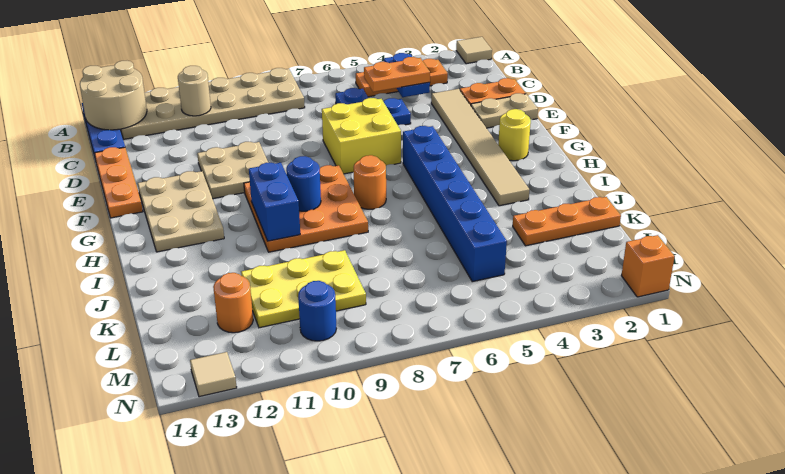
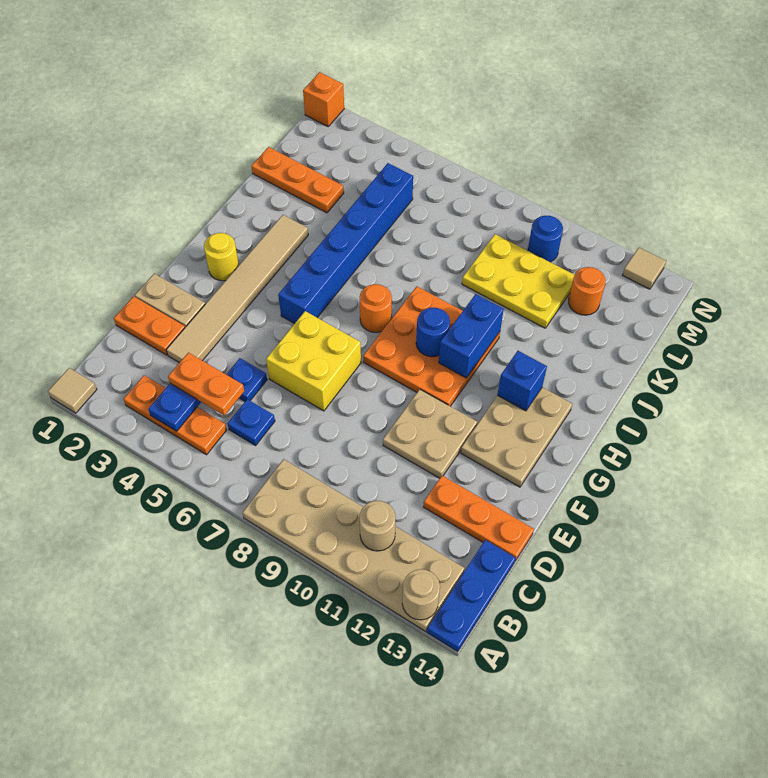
tan 2x2 round brick [80,61,147,130] -> tan 1x1 round brick [402,569,440,620]
orange 1x3 plate [95,147,143,218] -> orange 1x3 plate turned to [423,476,534,561]
none -> blue 1x1 brick [498,351,547,411]

